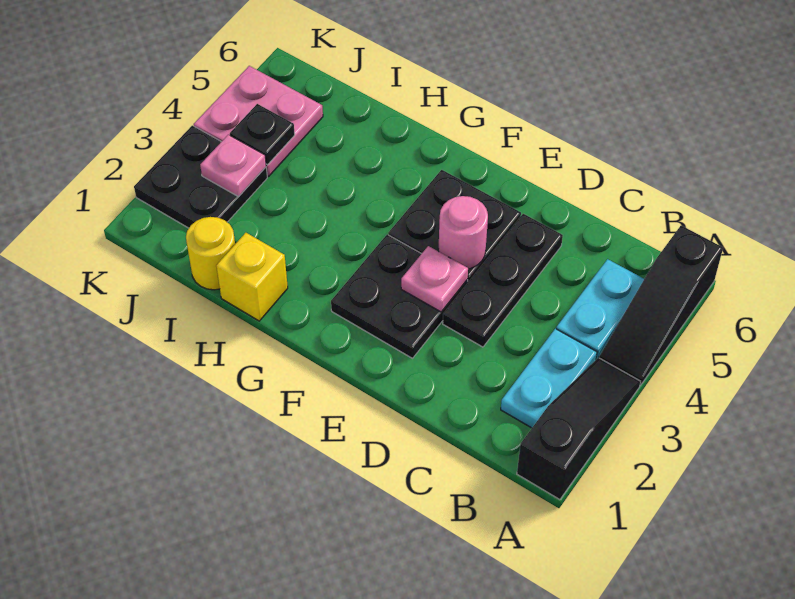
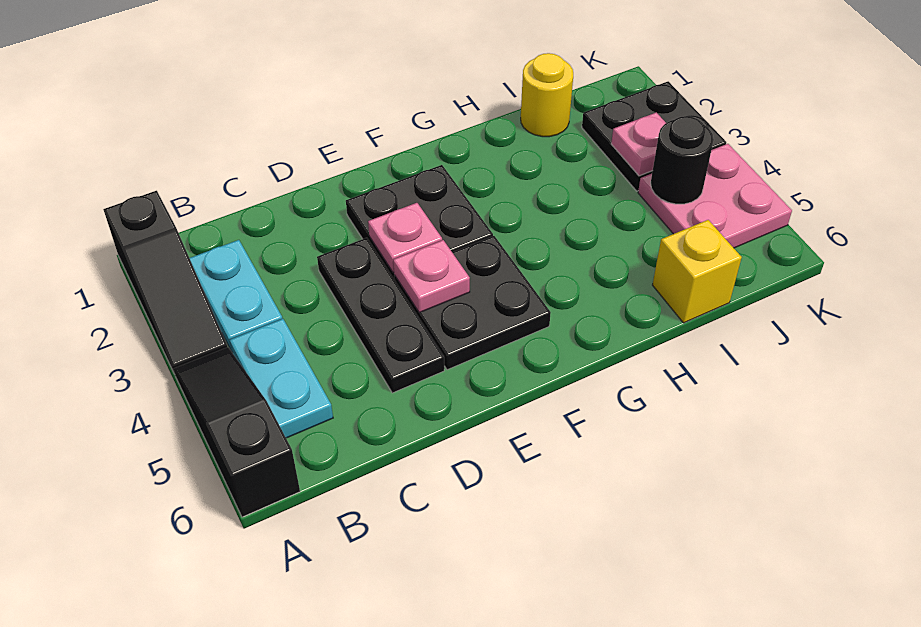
pink 1x1 round brick [438,196,488,269] -> pink 1x1 plate [393,240,470,313]
yellow 1x1 brick [216,233,288,321] -> yellow 1x1 brick moved to [653,220,742,323]
black 1x1 plate [230,104,295,165] -> black 1x1 round brick [651,116,714,204]

